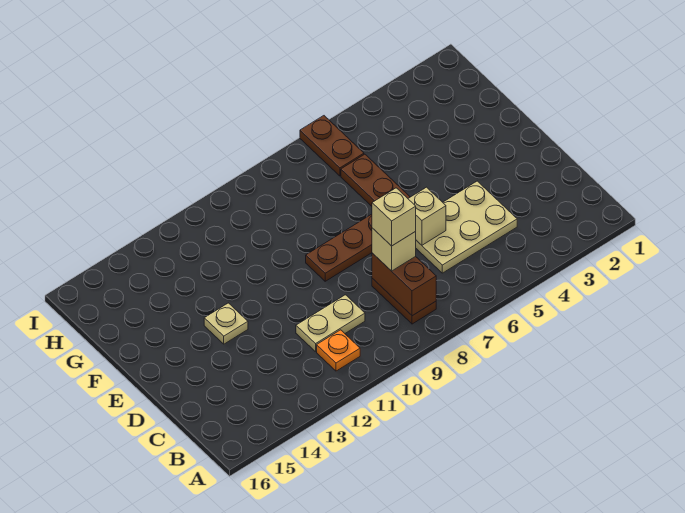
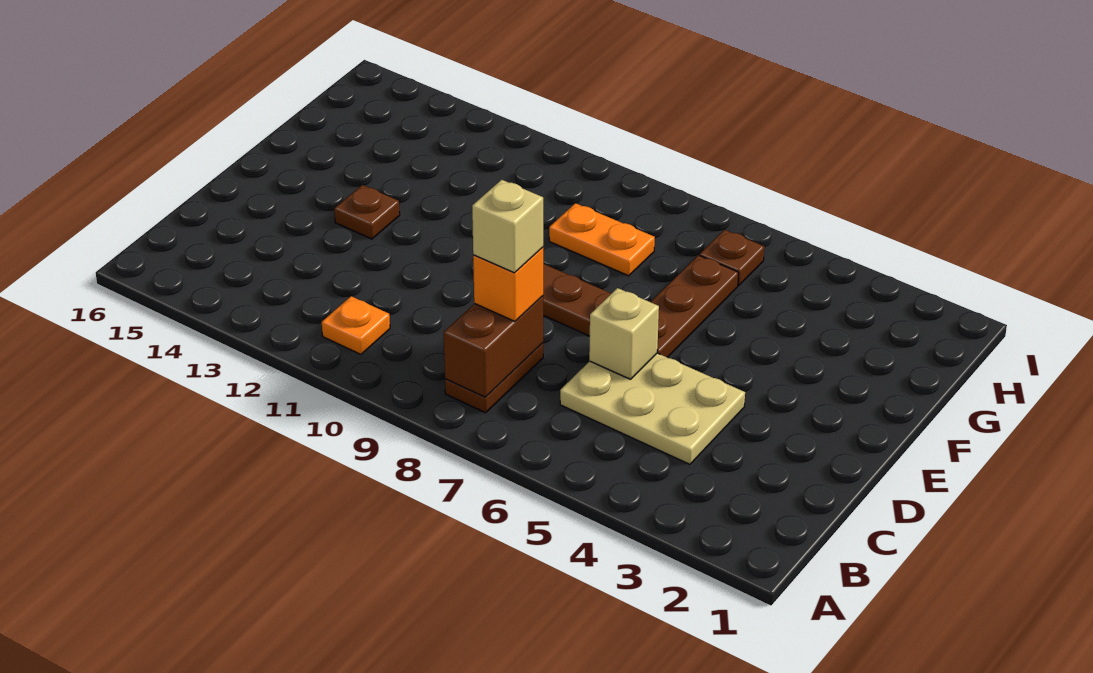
tan 1x1 brick [372,228,416,271] -> orange 1x1 brick [473,247,543,321]
tan 1x2 plate [296,295,365,352] -> none
tan 1x1 plate [204,303,248,344] -> brown 1x1 plate [334,185,400,239]
none -> orange 1x2 plate [549,203,655,276]
brown 1x2 plate [300,116,364,176] -> brown 1x1 plate [700,230,764,286]

